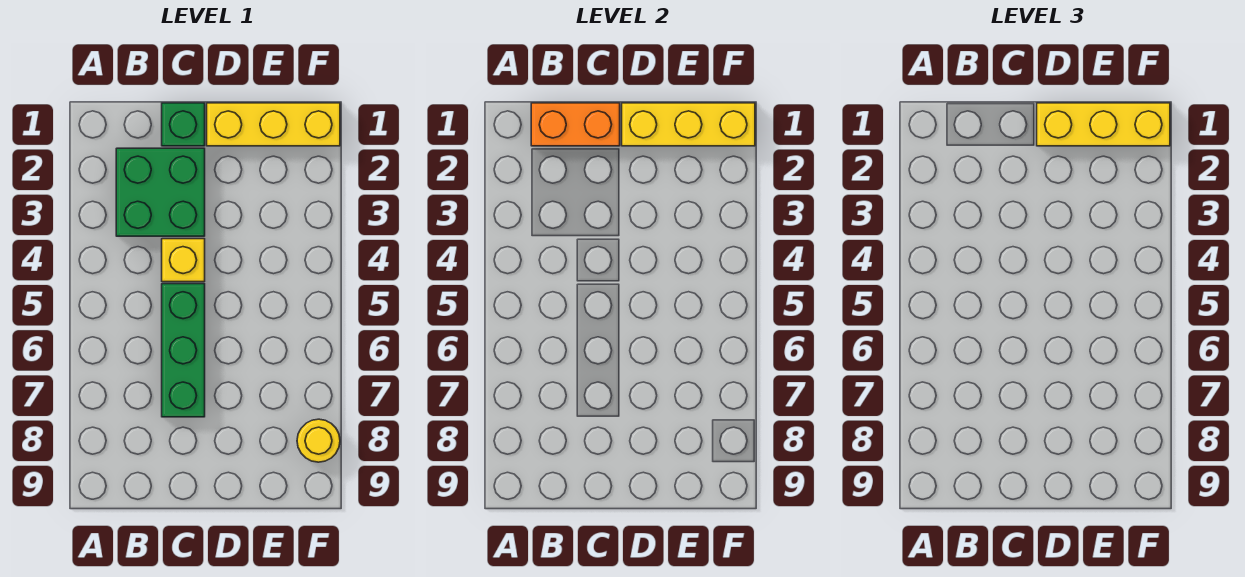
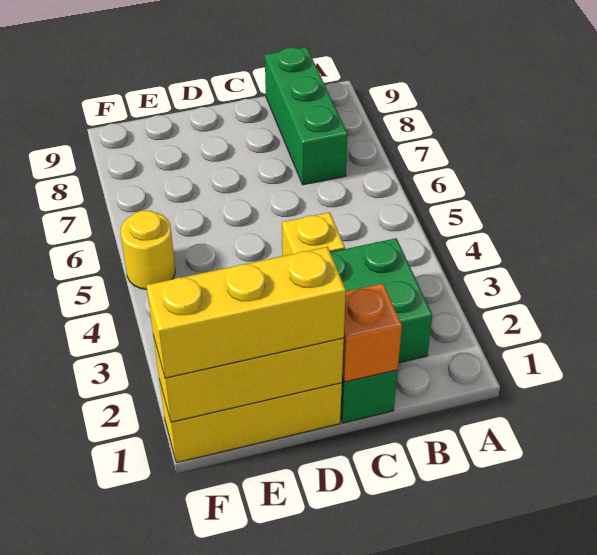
orange 1x2 brick [531,103,620,146] -> orange 1x1 brick [342,284,402,382]
green 1x3 brick [162,284,205,417] -> green 1x3 brick moved to [265,47,348,185]
yellow 1x1 round brick [297,419,340,462] -> yellow 1x1 round brick moved to [121,210,175,290]

